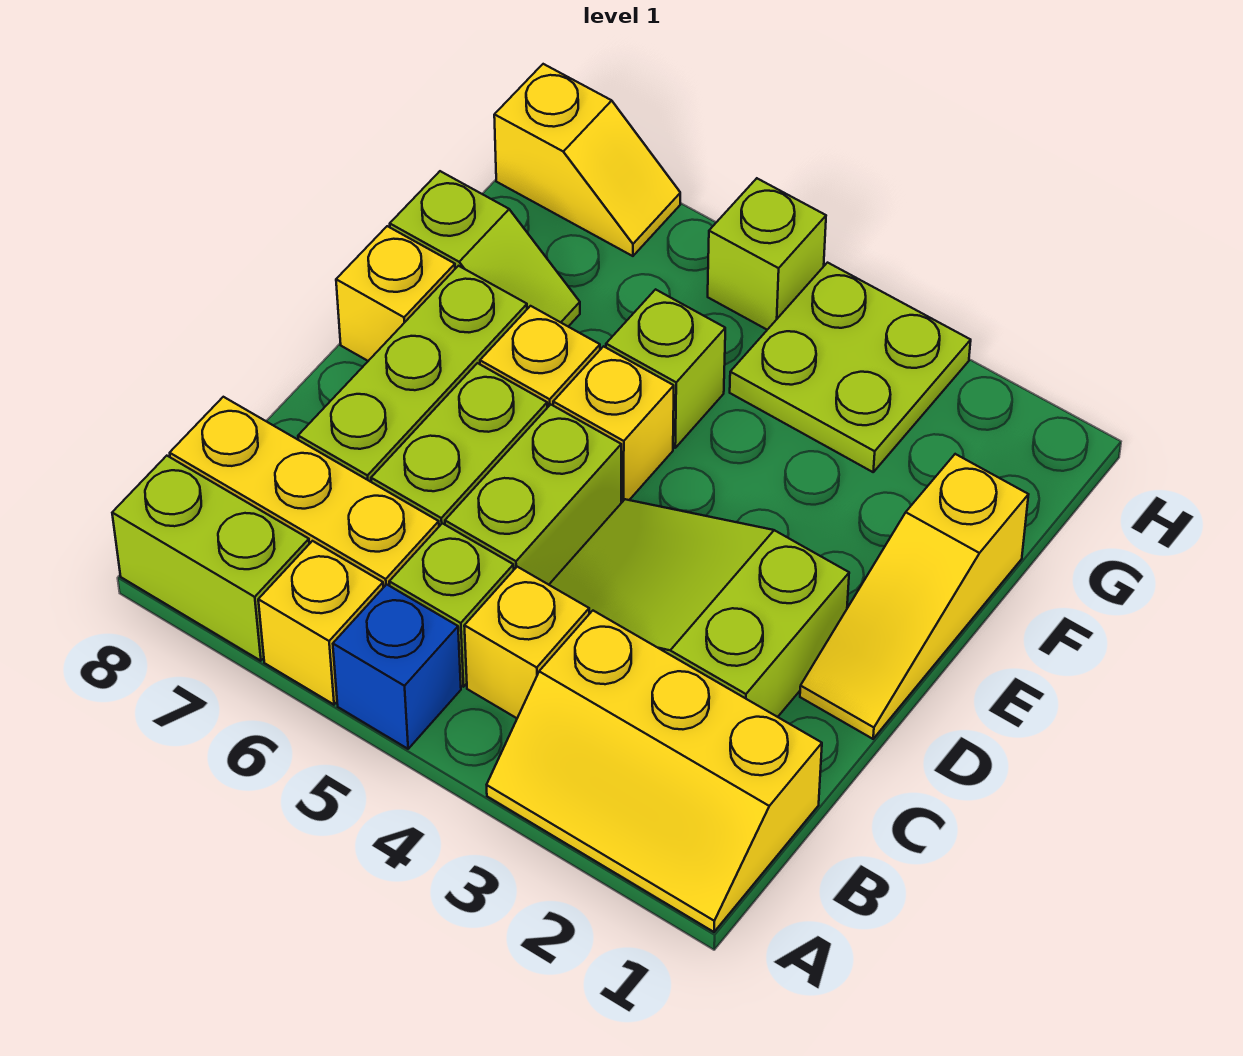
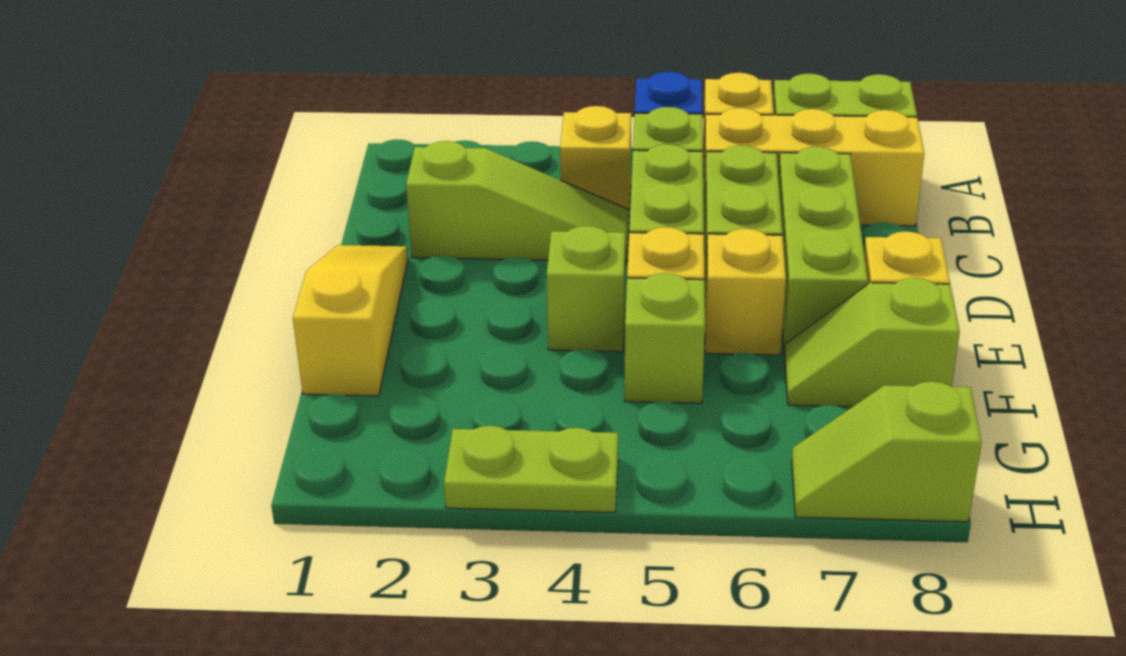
yellow 2x3 slope [487,611,822,932] -> none
lime 2x3 slope [549,499,849,717] -> lime 1x3 slope [406,141,629,262]
lime 2x2 plate [730,263,971,472] -> lime 1x2 plate [444,426,618,513]
lime 1x1 brick [708,178,826,330] -> lime 1x1 brick moved to [547,226,625,352]
yellow 1x2 slope [494,64,680,256] -> lime 1x2 slope [792,382,982,522]

